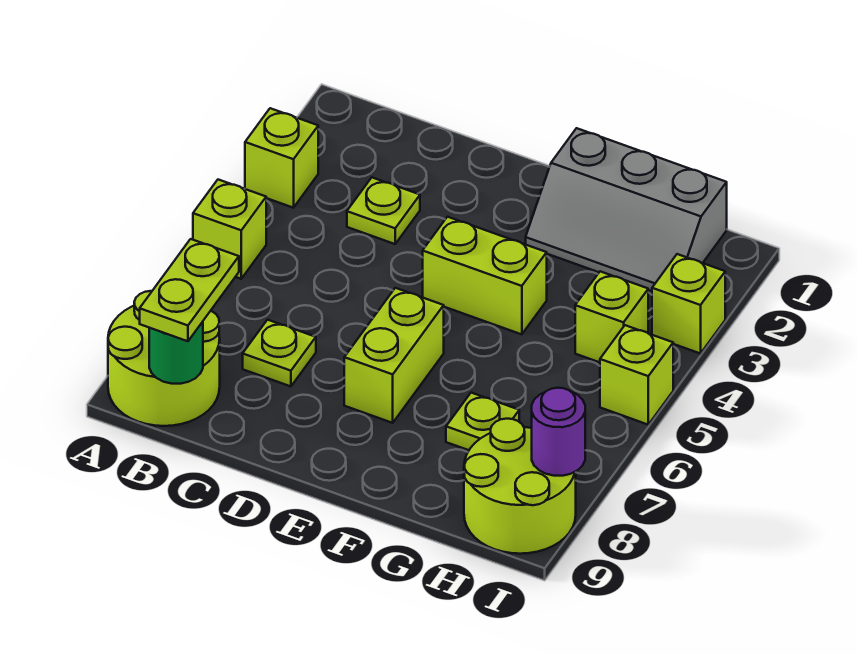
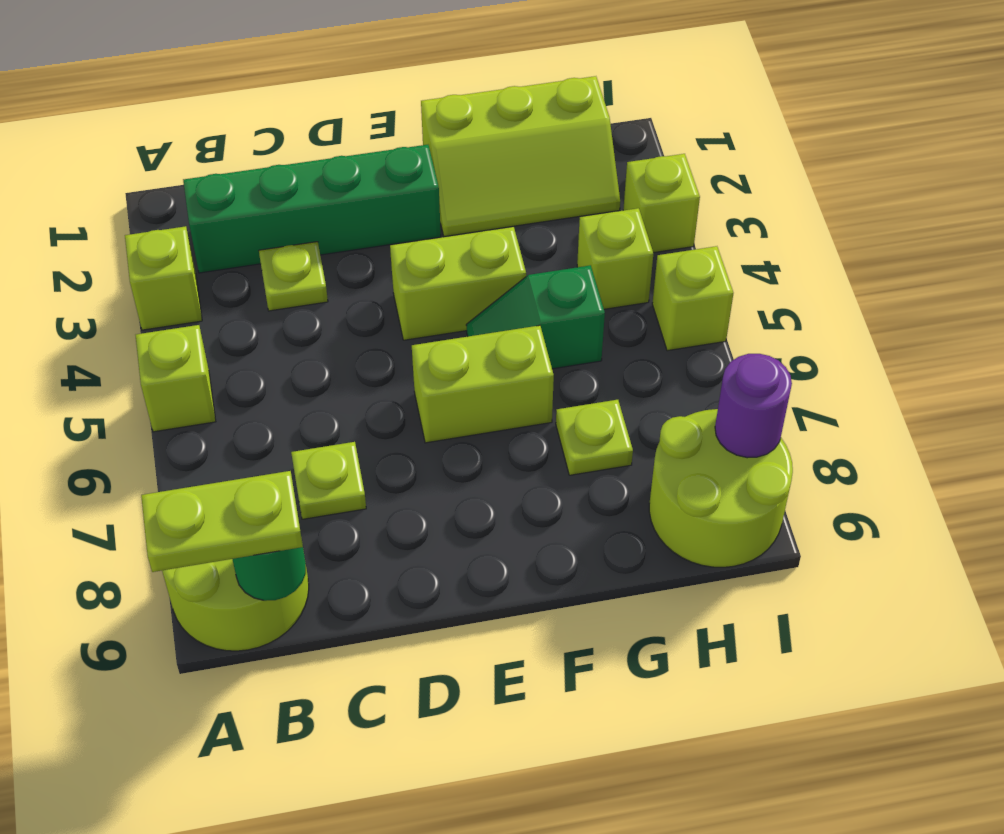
none -> green 1x4 brick [183,145,441,273]
lime 1x2 plate [140,239,239,341] -> lime 1x2 plate turned to [141,471,303,572]
lime 1x2 brick [344,288,444,423] -> lime 1x2 brick turned to [412,325,554,443]
grey 2x3 slope [526,128,727,291] -> lime 2x3 slope [421,76,620,237]
none -> green 1x2 slope [467,265,605,369]

